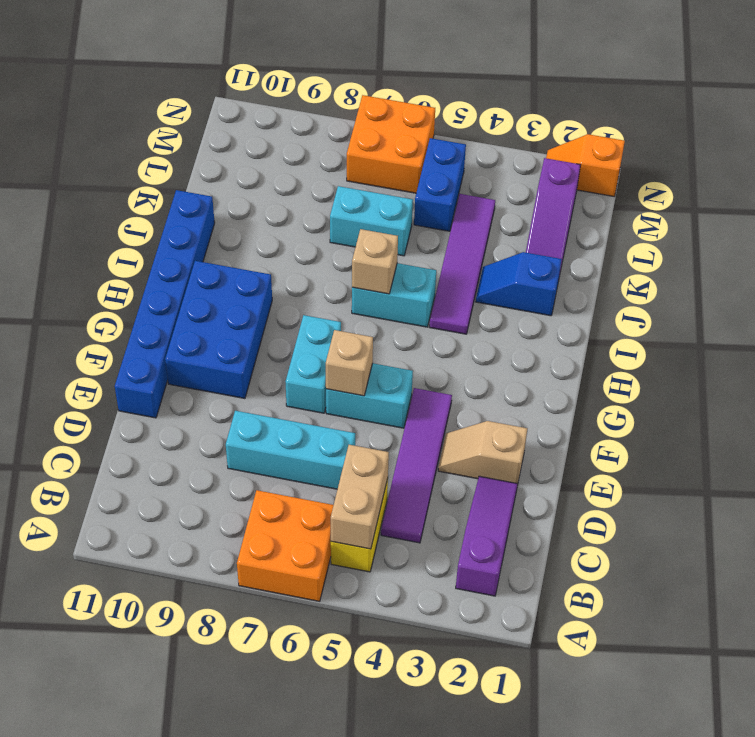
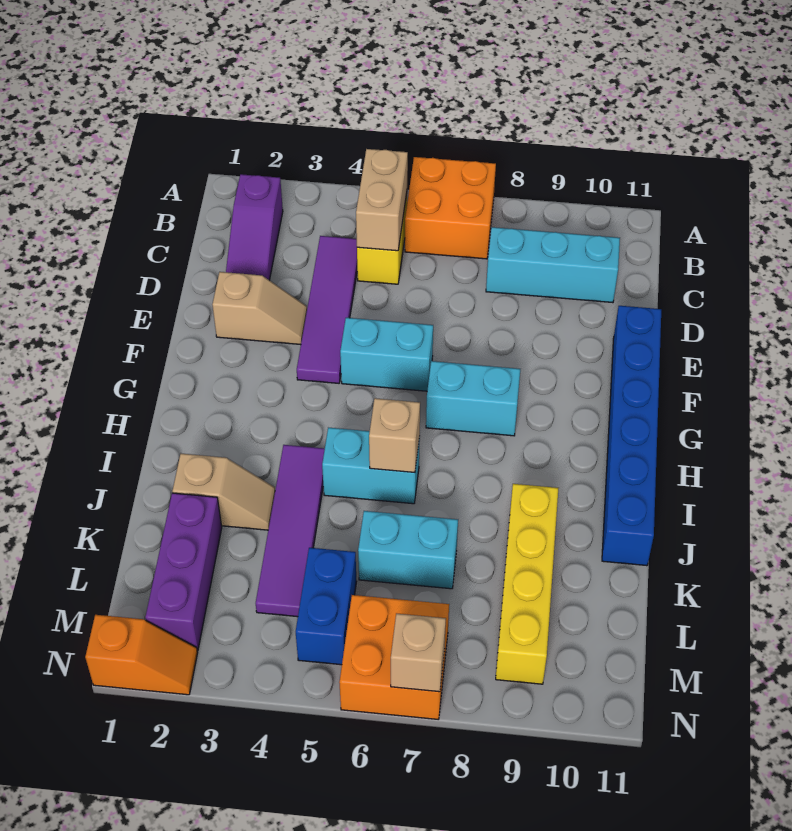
cyan 1x3 brick [226,411,355,489] -> cyan 1x3 brick moved to [486,227,620,303]
tan 1x1 brick [326,330,373,396] -> tan 1x1 brick moved to [391,614,446,692]
cyan 1x2 brick [286,315,341,413] -> cyan 1x2 brick turned to [426,361,520,436]
blue 2x3 brick [165,261,272,398] -> none
blue 1x2 slope [476,252,562,316] -> tan 1x2 slope [172,454,275,530]
none -> yellow 1x4 brick [496,484,558,684]
purple 1x3 slope [526,158,580,275] -> purple 1x3 brick [145,493,222,651]

